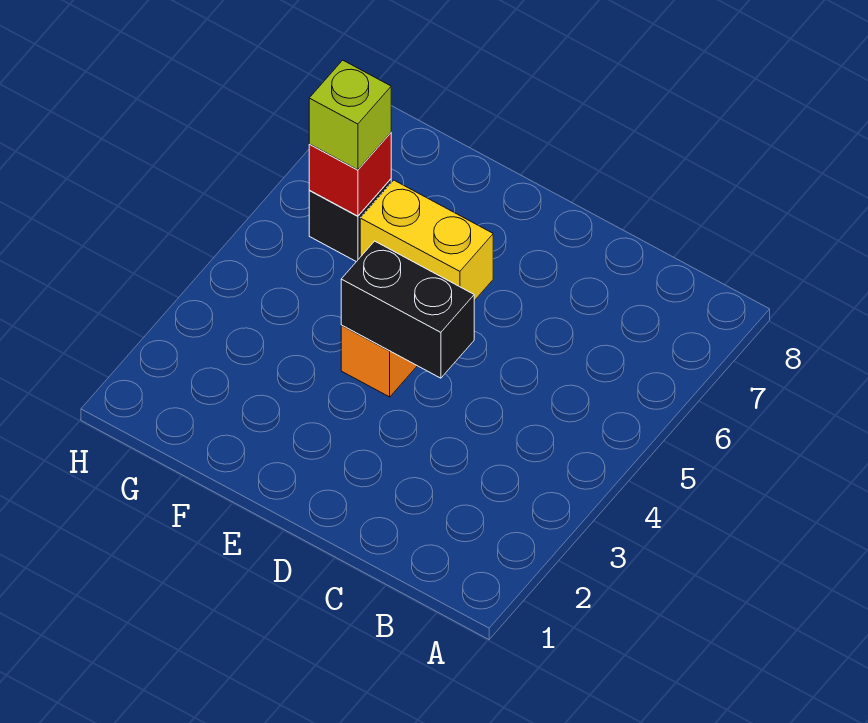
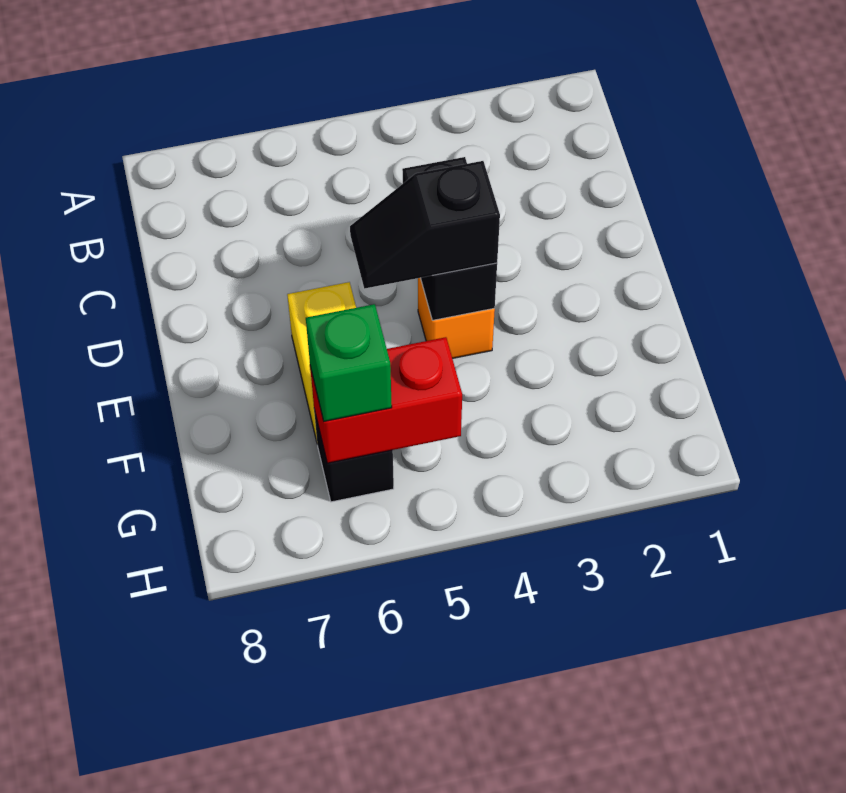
none -> black 1x2 slope [350,161,500,289]
red 1x1 brick [309,133,391,216] -> red 1x2 brick [310,337,462,463]
lime 1x1 brick [309,60,391,170] -> green 1x1 brick [306,304,392,421]

